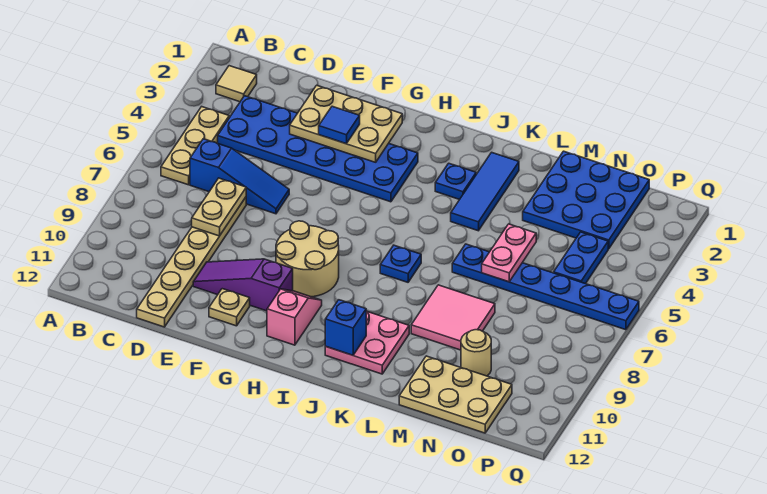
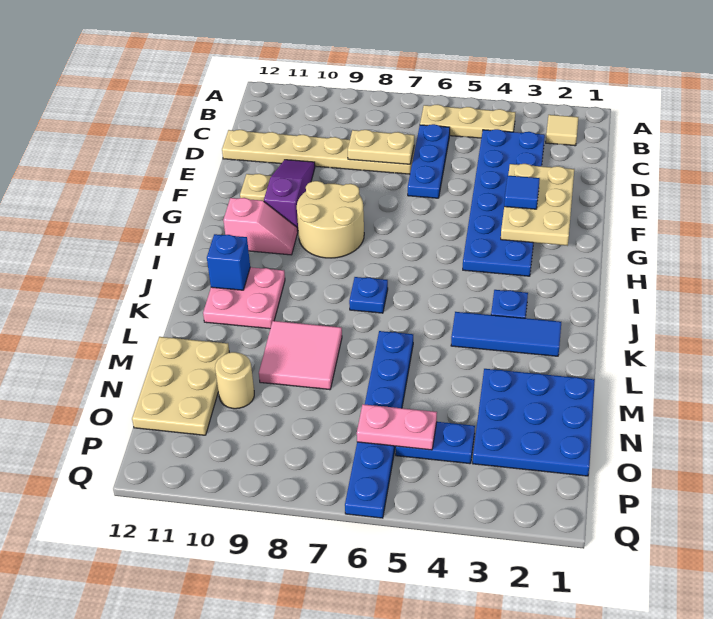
blue 1x3 slope [190,139,289,214] -> blue 1x3 plate [408,124,450,198]
pink 1x2 plate [482,224,536,282] -> pink 1x2 plate moved to [357,404,437,450]

